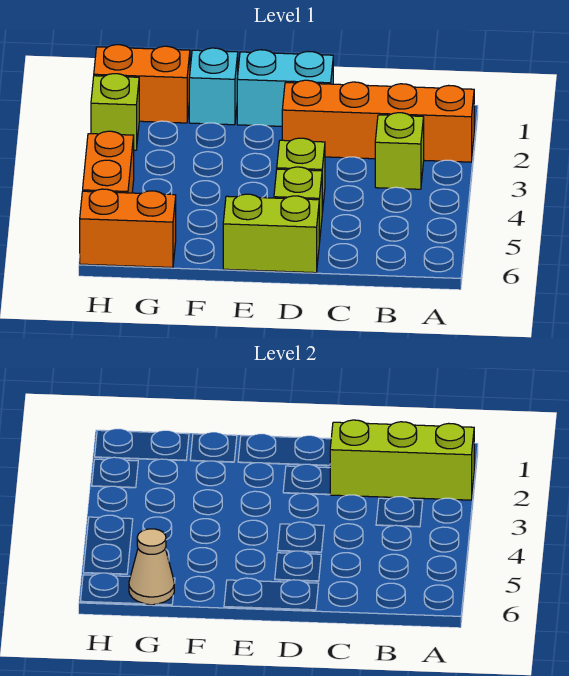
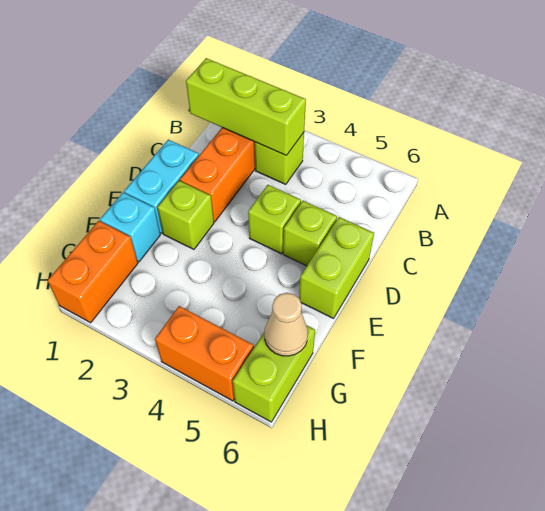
lime 1x3 brick [330,420,474,500] -> lime 1x3 brick turned to [186,58,306,155]
orange 1x2 brick [80,189,176,268] -> lime 1x2 brick [233,325,315,422]
lime 1x1 brick [91,74,139,150] -> lime 1x1 brick moved to [157,181,214,249]

